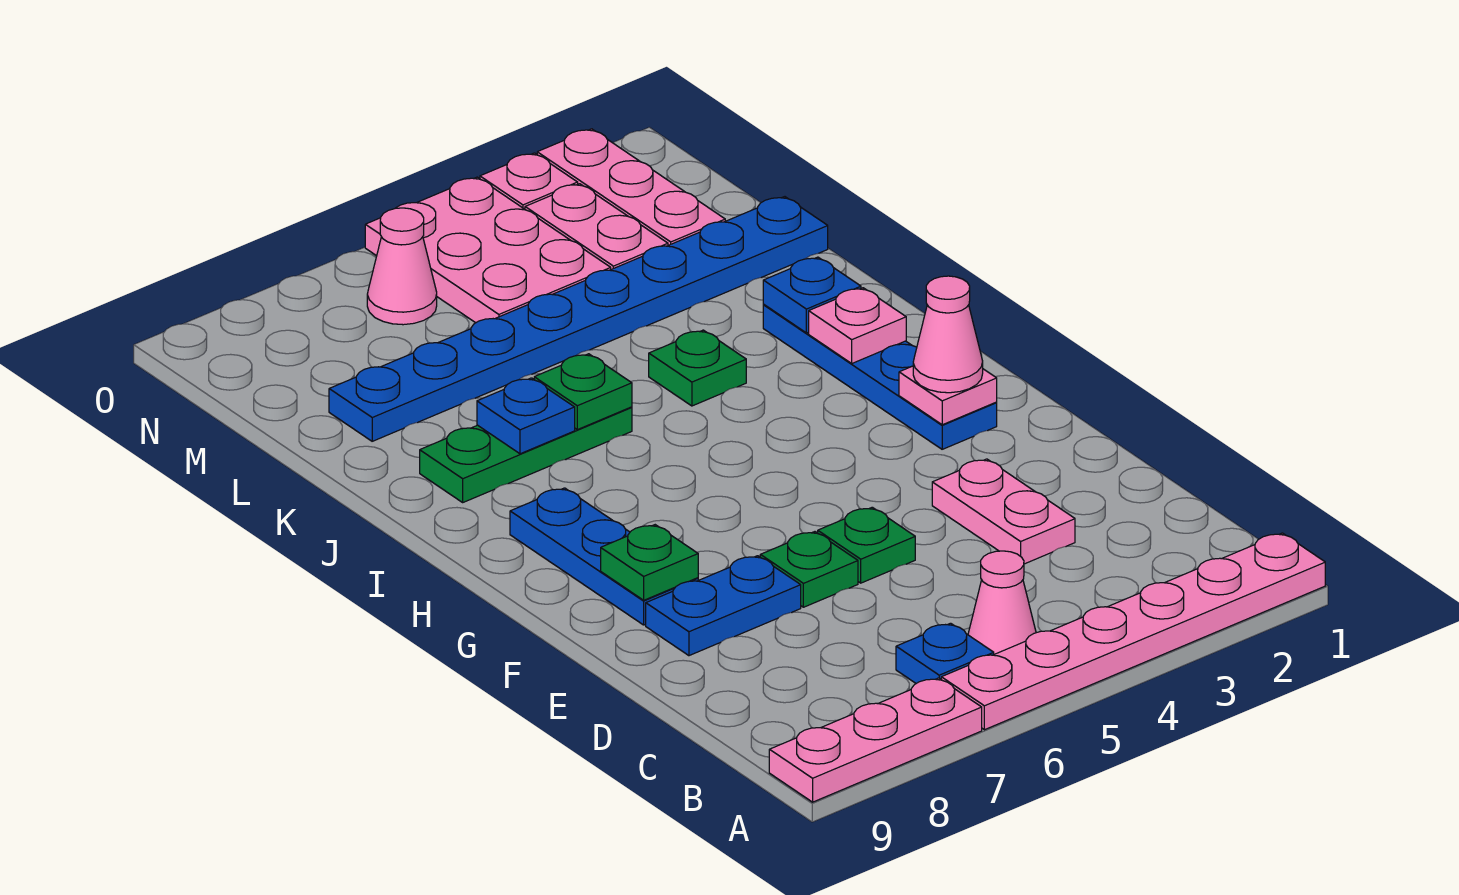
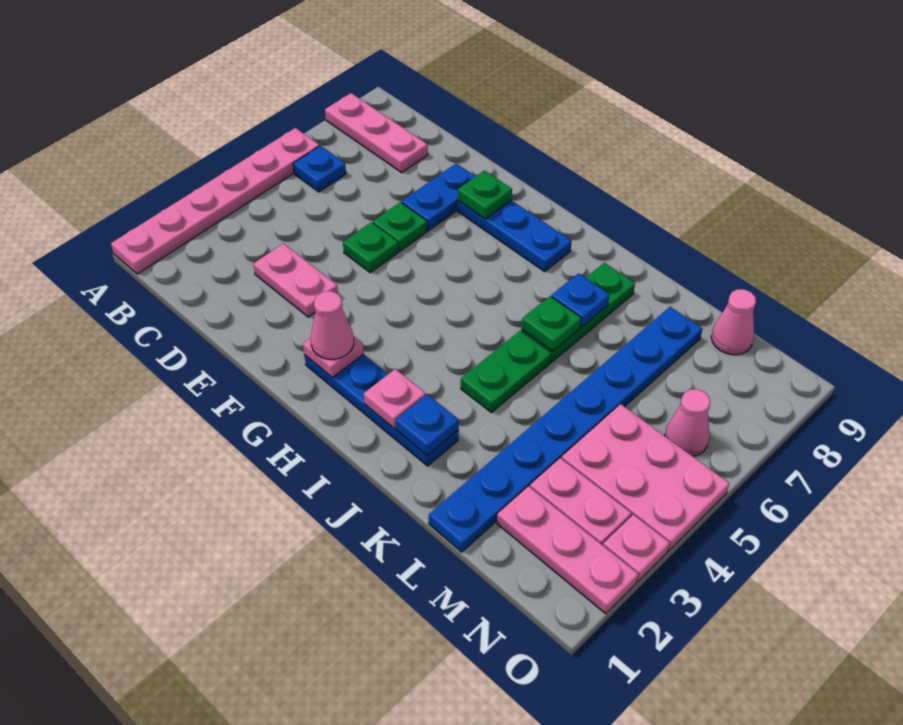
pink 1x3 plate [769,678,982,802] -> pink 1x3 plate turned to [325,93,428,173]
pink 1x1 cone [968,551,1036,654] -> pink 1x1 cone moved to [711,289,756,355]
green 1x1 plate [649,330,746,406] -> green 1x2 plate [461,331,551,412]

